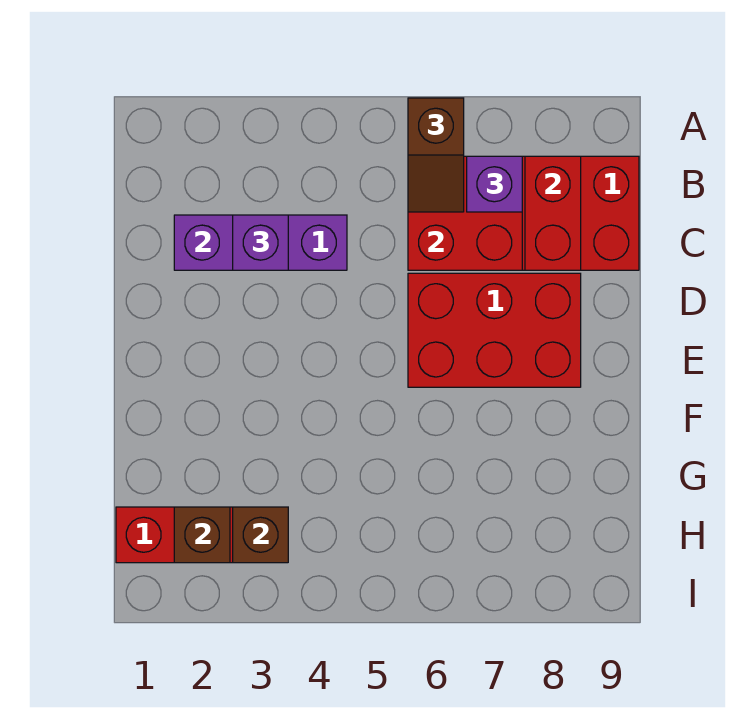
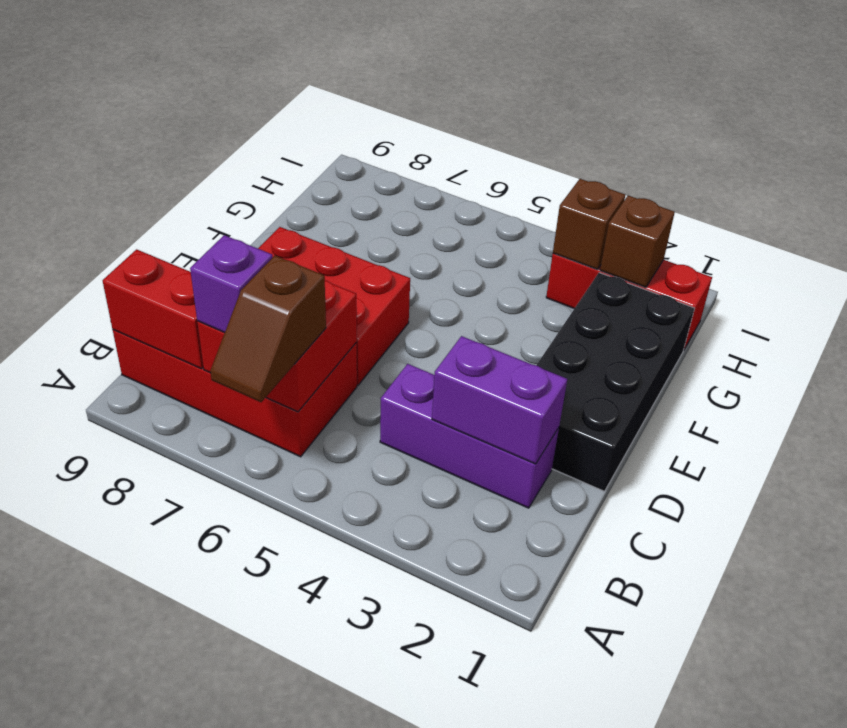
brown 1x2 slope [408,98,464,212] -> brown 1x2 slope turned to [210,256,326,402]
red 1x2 brick [525,156,581,270] -> red 1x2 brick turned to [103,249,203,369]
purple 1x1 brick [233,215,288,270] -> none
none -> black 2x4 brick [536,273,694,491]

